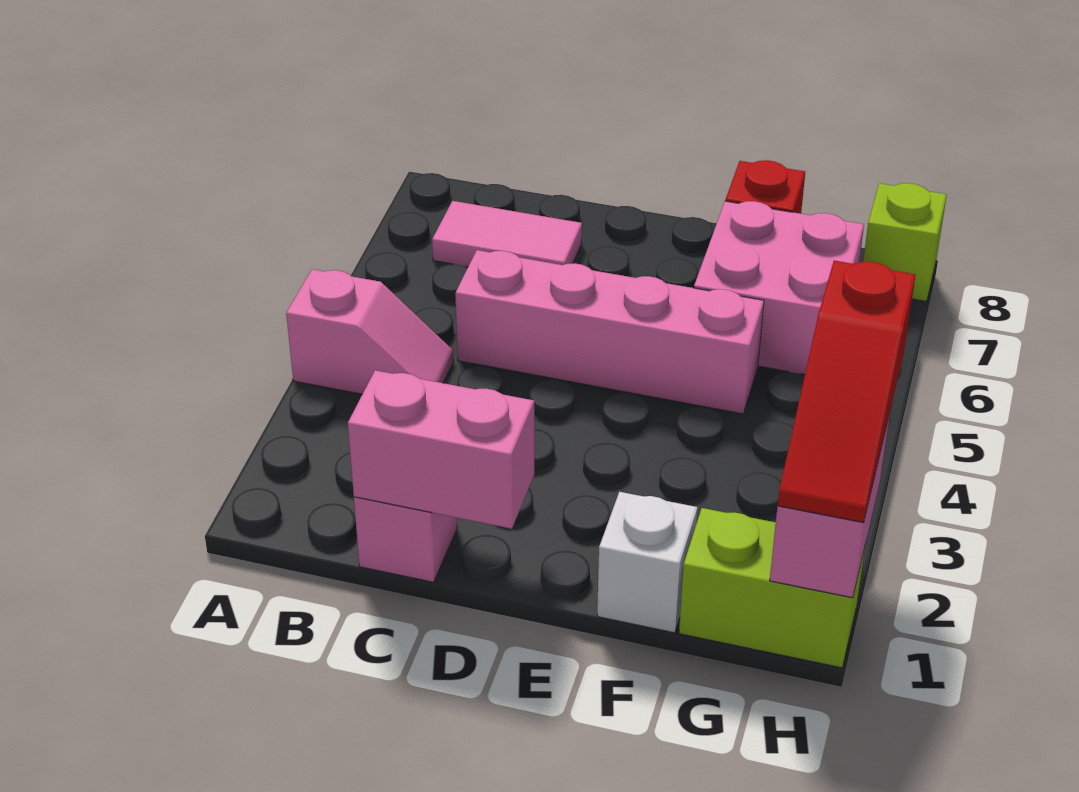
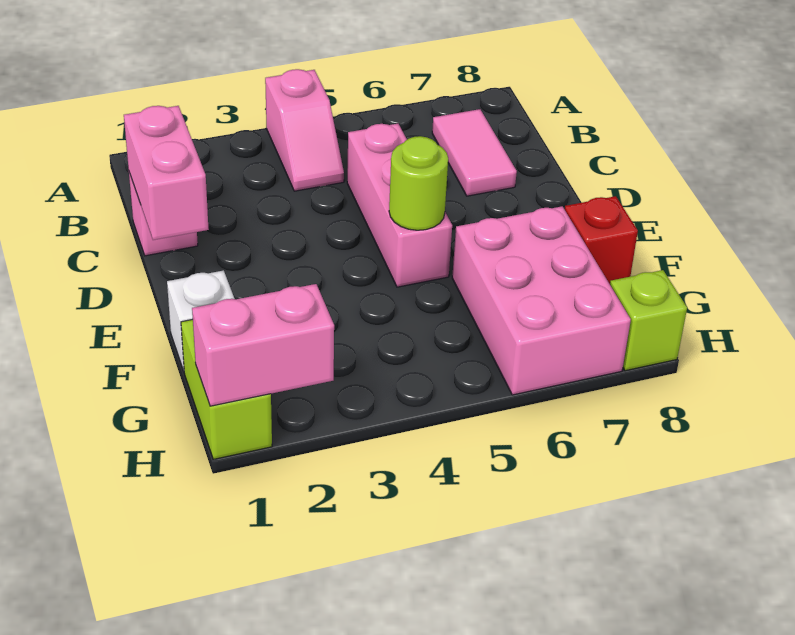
pink 1x4 brick [455,250,764,414] -> pink 1x3 brick [347,124,452,287]
none -> lime 1x1 round brick [389,136,448,230]
pink 2x2 brick [694,201,864,375] -> pink 2x3 brick [452,206,631,395]
red 1x3 slope [778,261,916,523] -> none

